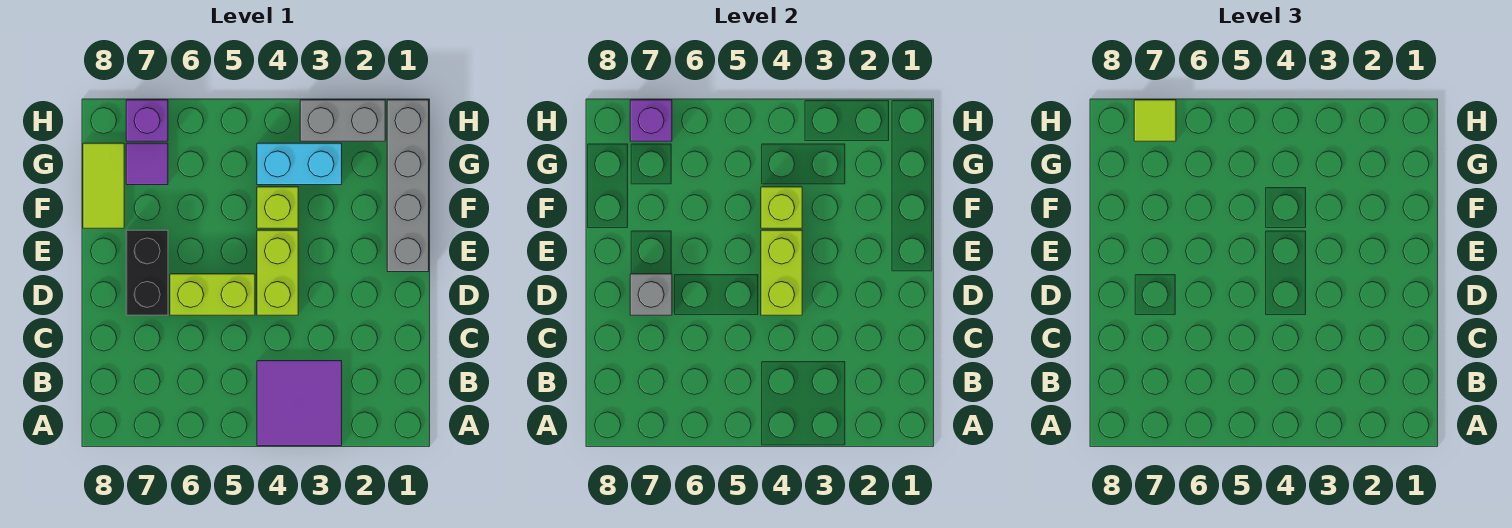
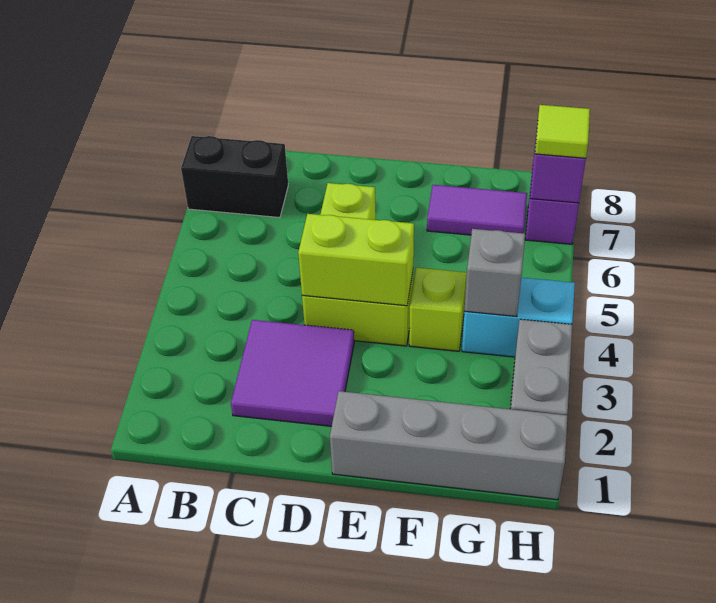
purple 2x2 tile [257,361,342,446] -> purple 2x2 tile moved to [231,320,354,426]
black 1x2 brick [126,230,168,315] -> black 1x2 brick moved to [181,136,288,218]
grey 1x1 brick [630,274,672,315] -> grey 1x1 brick moved to [464,229,525,317]
lime 1x1 brick [761,187,802,228] -> none
lime 1x2 tile [83,143,124,228] -> none
cyan 1x2 brick [257,143,342,185] -> cyan 1x2 brick turned to [462,278,575,357]
purple 1x1 tile [126,143,168,185] -> purple 1x2 tile [427,185,527,235]

